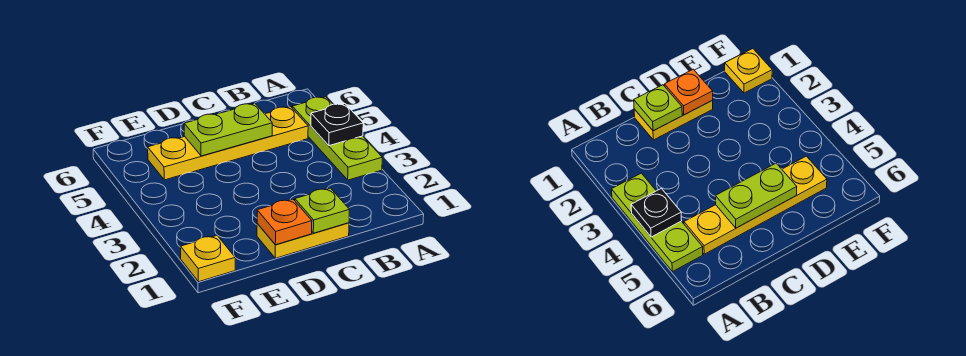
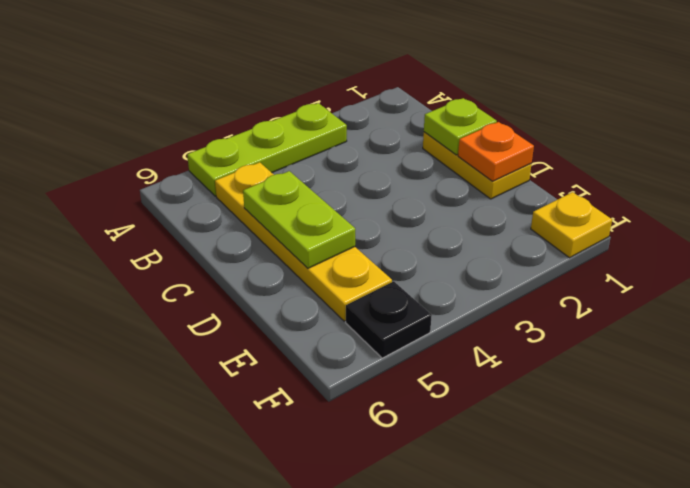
black 1x1 plate [311,104,363,146] -> black 1x1 plate moved to [346,281,432,358]

